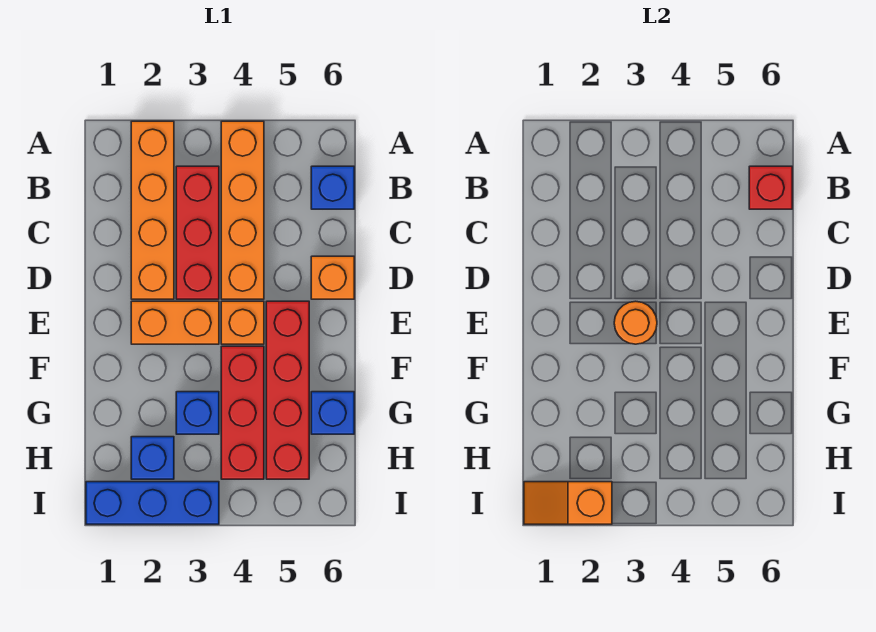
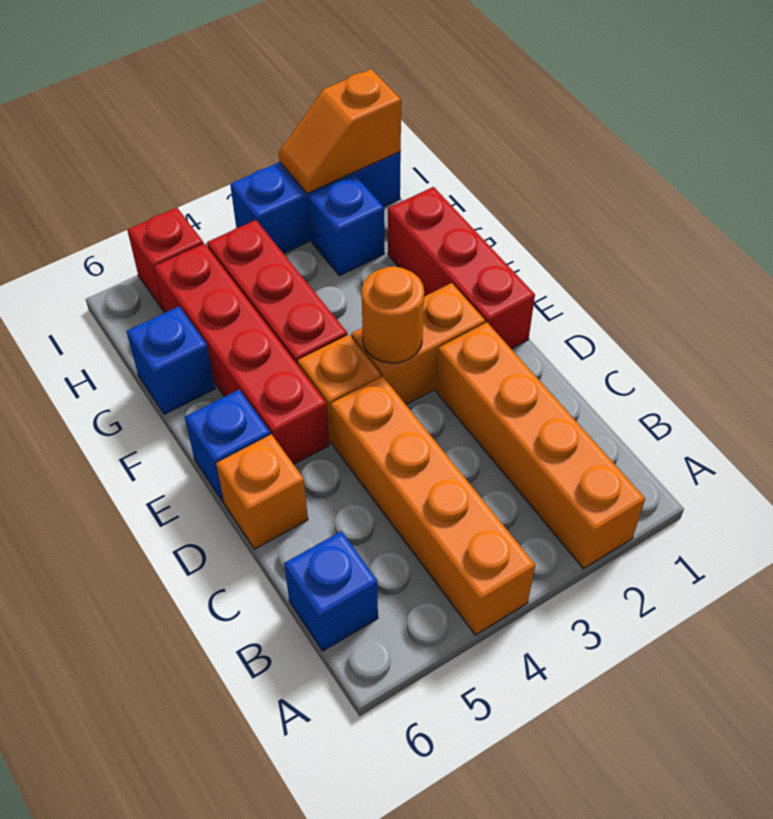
red 1x3 brick [176,166,219,299] -> red 1x3 brick moved to [388,187,535,349]
red 1x1 brick [749,166,792,209] -> red 1x1 brick moved to [127,208,203,310]
blue 1x1 brick [176,392,219,434] -> blue 1x1 brick moved to [185,390,270,502]
orange 1x2 slope [524,482,612,524] -> orange 1x2 slope turned to [279,69,401,194]

